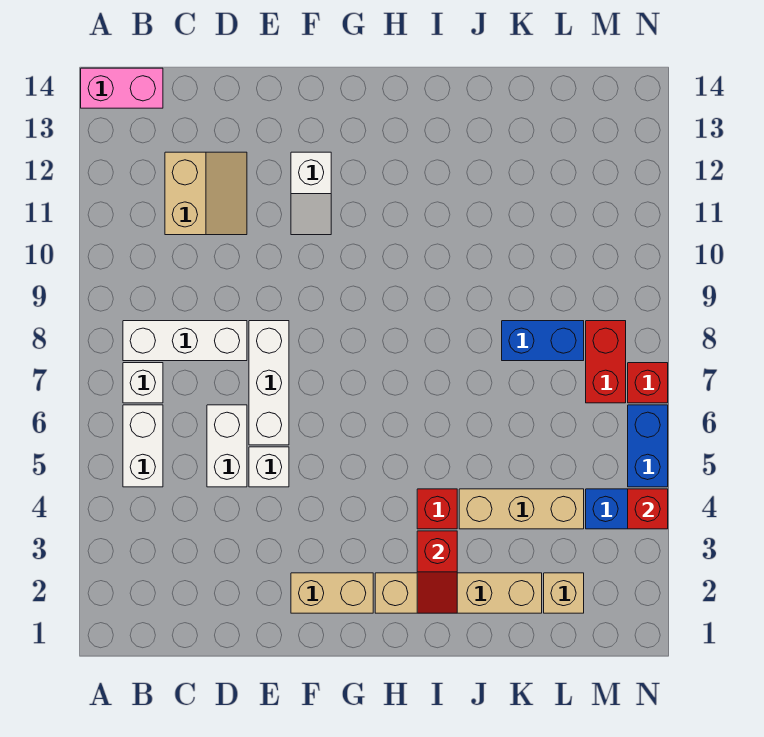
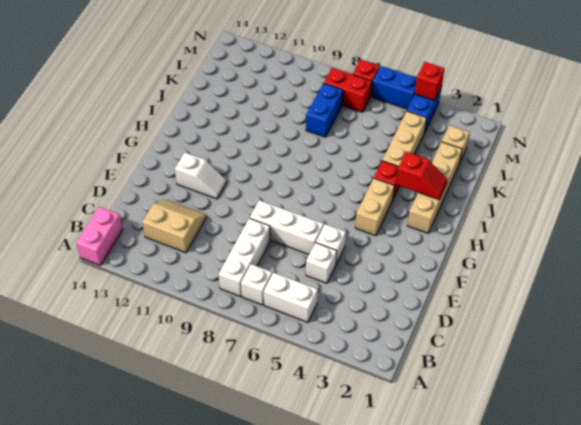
white 1x2 brick [207,405,247,487] -> white 1x1 brick [306,243,337,283]
tan 1x2 brick [291,573,373,613] -> tan 1x2 brick moved to [355,178,394,236]

